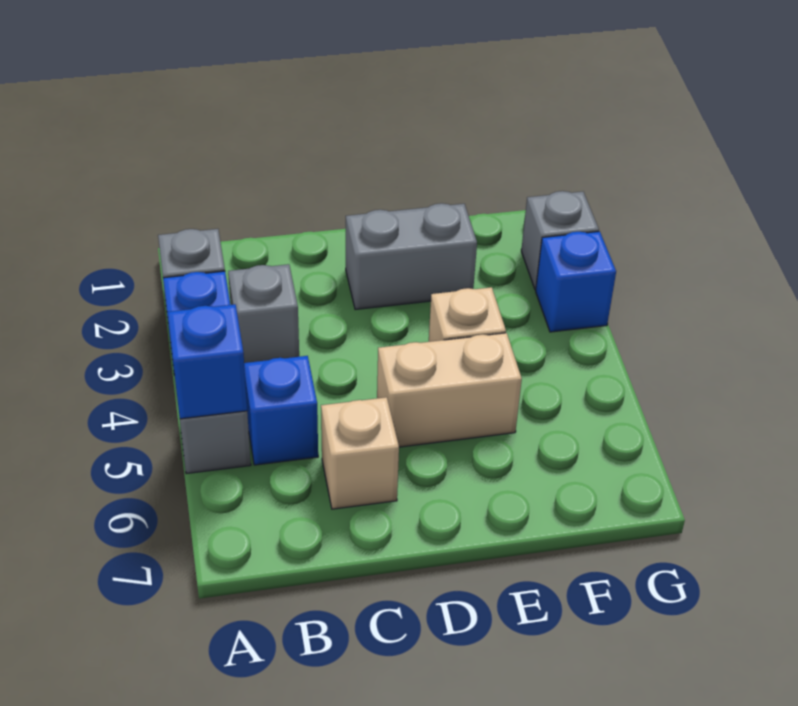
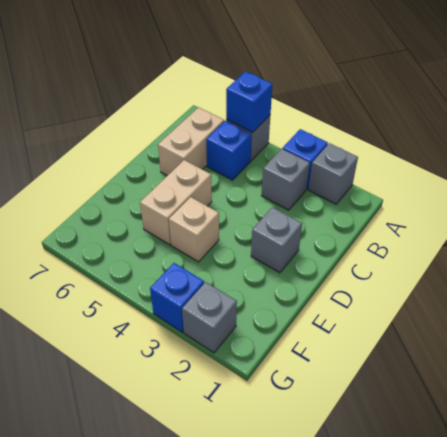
tan 1x1 brick [321,397,399,509] -> tan 1x2 brick [158,107,224,176]
grey 1x2 brick [346,203,477,310] -> grey 1x1 brick [251,207,302,273]

